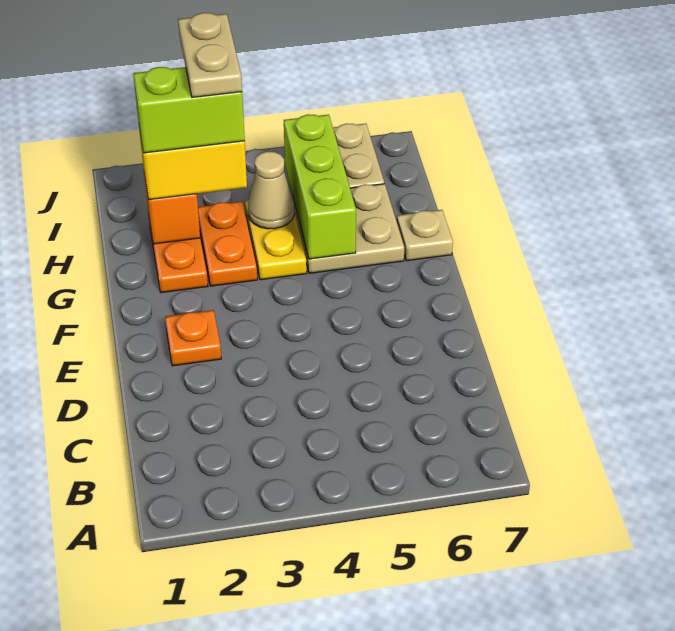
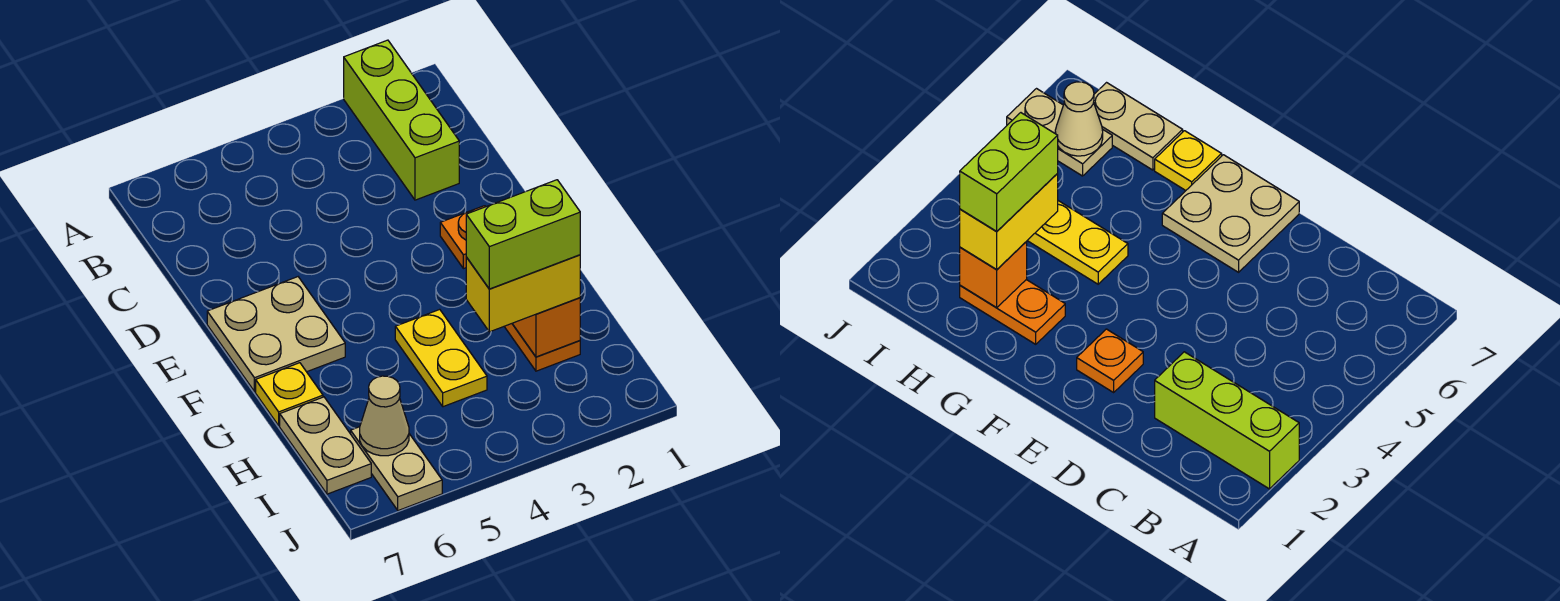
orange 1x2 plate [198,201,257,286] -> none
tan 2x2 plate [293,184,404,273] -> tan 2x2 plate moved to [207,277,345,392]
lime 1x3 brick [284,115,356,259] -> lime 1x3 brick moved to [344,40,459,200]
tan 1x1 plate [397,210,453,261] -> yellow 1x1 plate [256,363,323,426]
tan 1x2 plate [178,13,242,97] -> tan 1x2 plate moved to [280,397,371,494]
tan 1x1 cone [248,152,294,229] -> tan 1x1 cone moved to [360,376,409,456]

